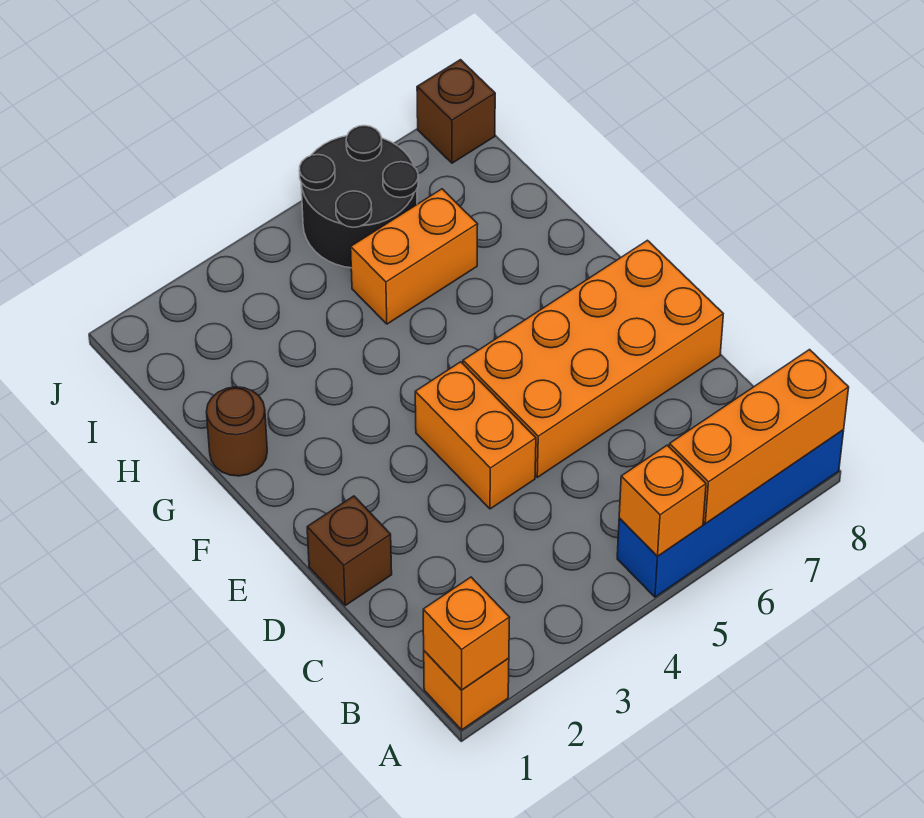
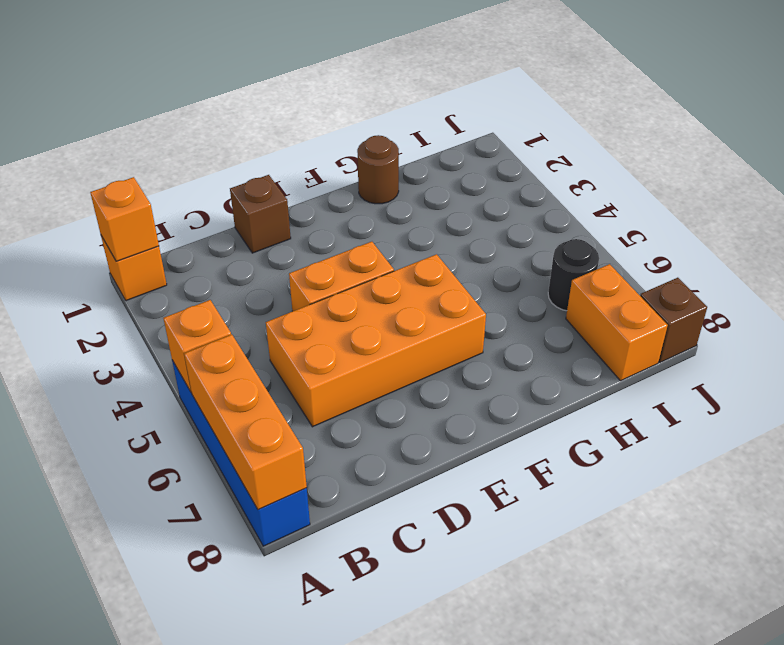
orange 2x4 brick [463,240,723,477] -> orange 2x4 brick turned to [266,254,486,427]
orange 1x2 brick [351,189,478,324] -> orange 1x2 brick moved to [566,264,668,381]
black 2x2 round brick [299,126,418,268] -> black 1x1 round brick [548,239,599,311]

